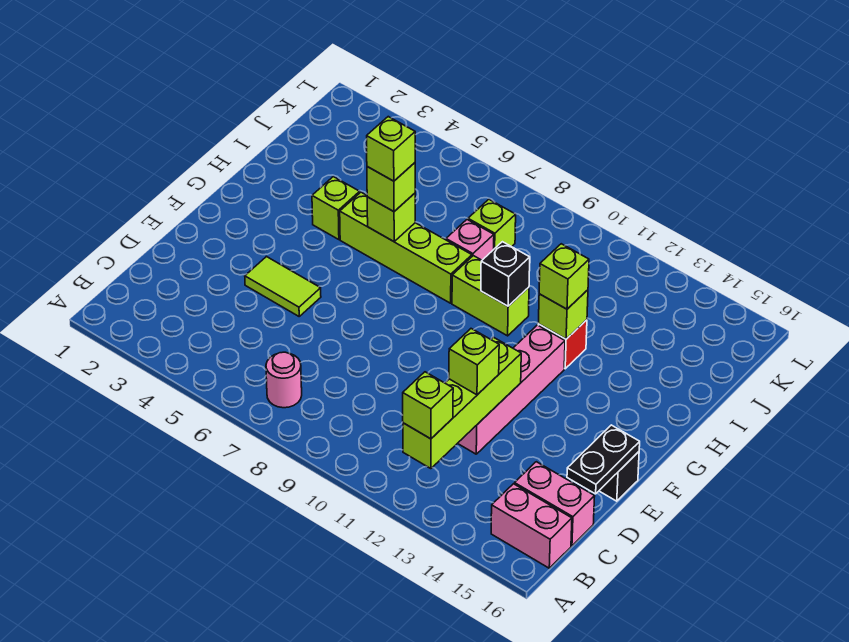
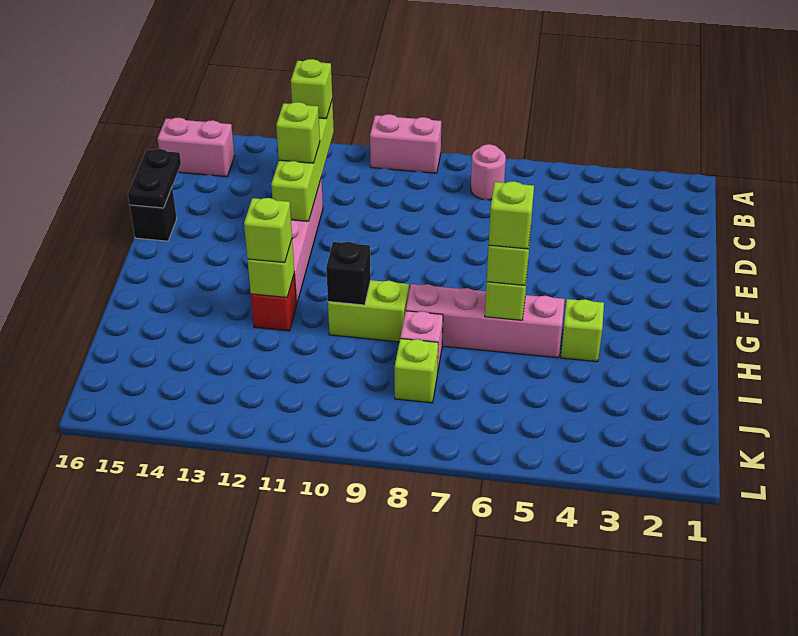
pink 1x2 brick [515,462,595,546] -> pink 1x2 brick moved to [370,114,441,173]
lime 1x2 tile [245,257,321,316] -> none
lime 1x4 brick [340,192,472,303] -> pink 1x4 brick [406,284,565,358]

